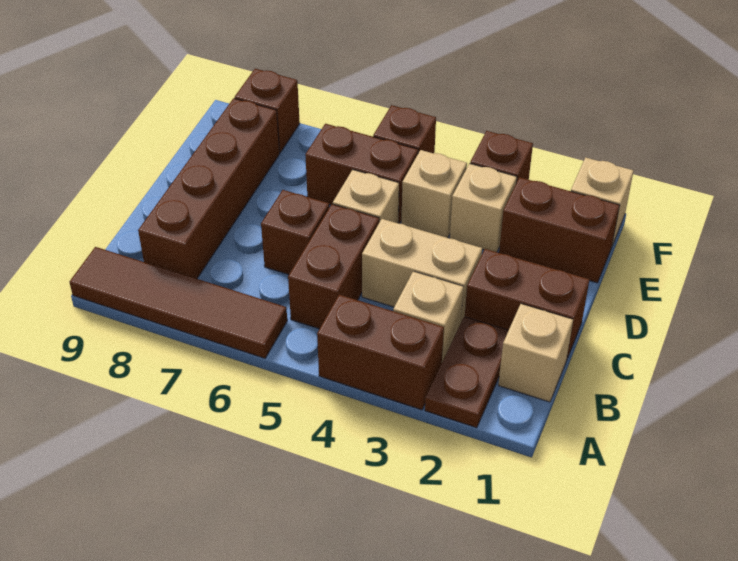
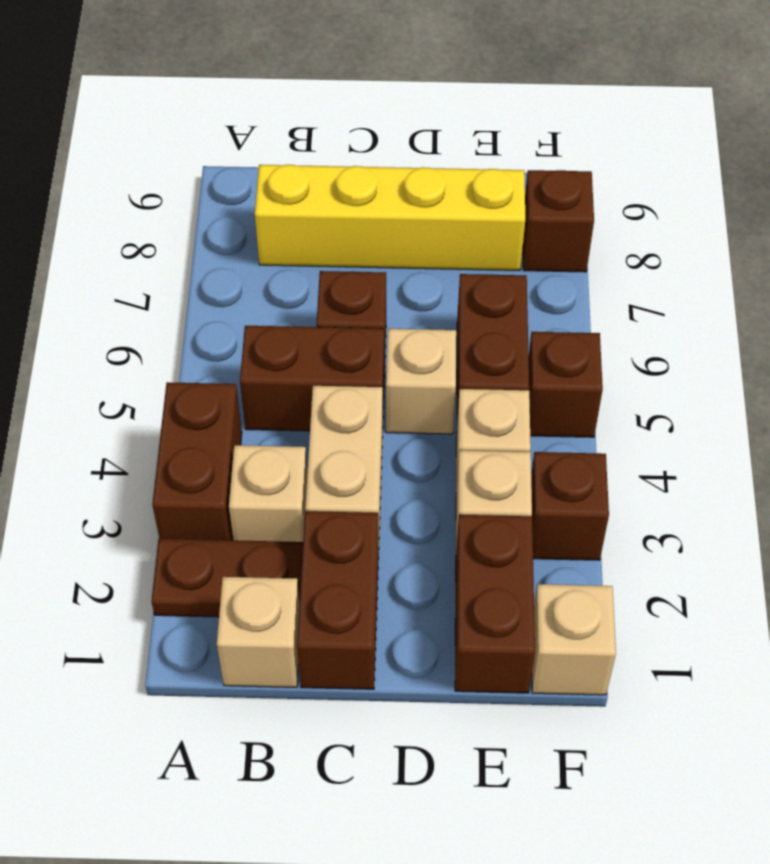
brown 1x4 tile [69,247,287,358] -> none
brown 1x4 brick [138,98,280,279] -> yellow 1x4 brick [255,165,525,270]

